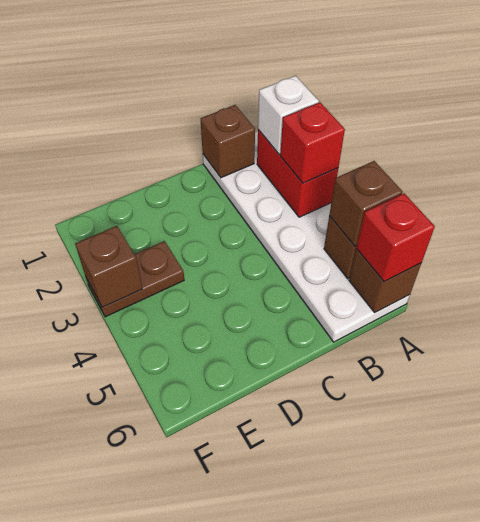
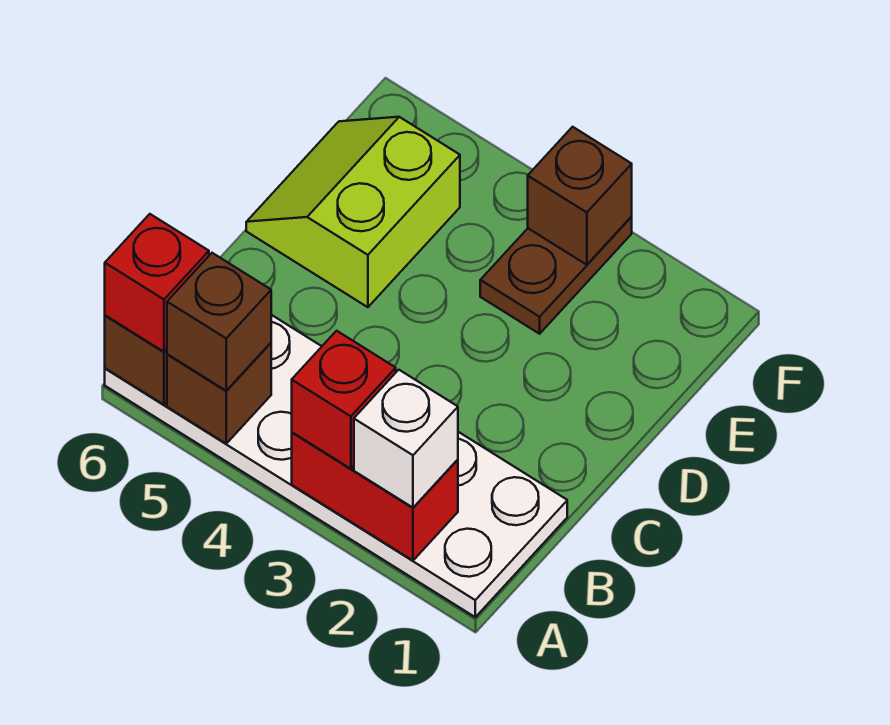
brown 1x1 brick [201,105,255,178] -> none
none -> lime 2x2 slope [246,117,460,307]

